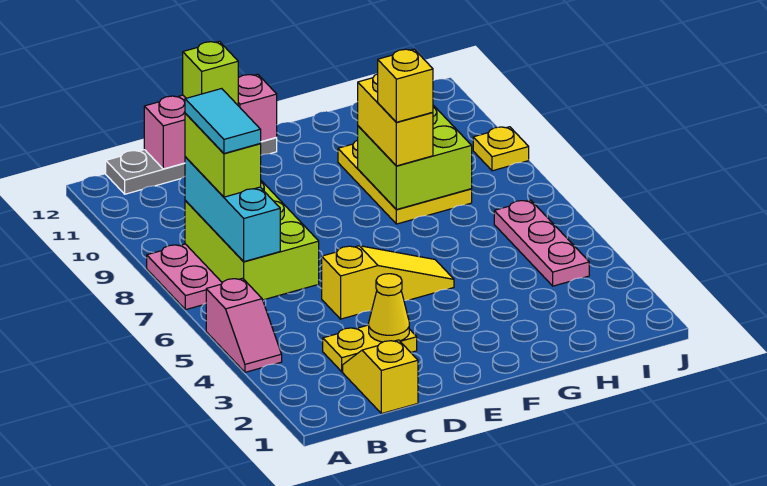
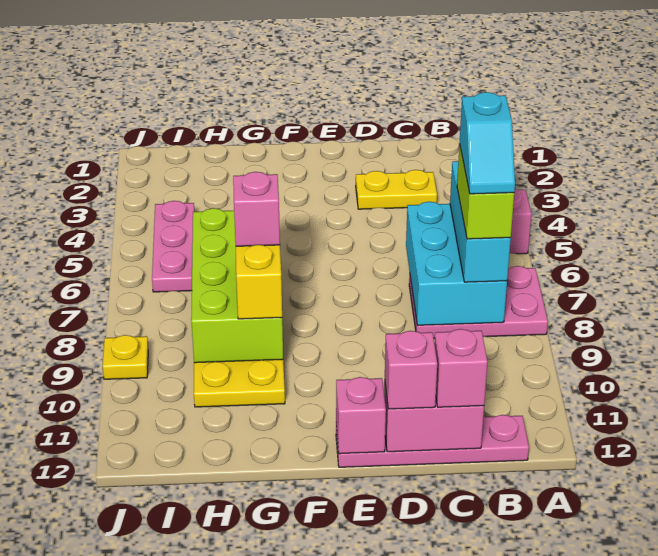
lime 2x3 brick [185,181,319,300] -> cyan 2x3 brick [406,202,507,325]
cyan 1x2 tile [185,89,261,153] -> cyan 1x2 slope [460,92,515,194]
grey 1x4 plate [106,137,277,194] -> pink 1x4 plate [336,415,529,467]
yellow 1x2 slope [343,340,418,414] -> none
none -> pink 1x1 brick [434,329,488,407]
yellow 1x1 cone [369,274,409,342] -> none
yellow 1x3 slope [322,246,454,319] -> none
lime 1x1 brick [183,41,238,105] -> pink 1x1 brick [385,331,437,409]
lime 2x2 brick [358,105,472,210] -> lime 2x4 brick [191,208,283,363]
yellow 1x1 brick [378,49,433,122] -> pink 1x1 brick [233,172,280,246]

